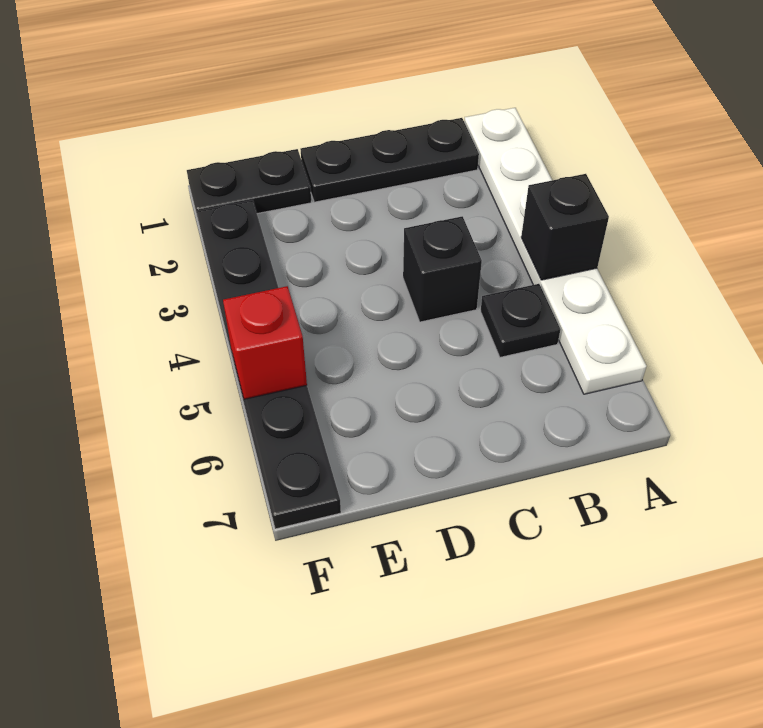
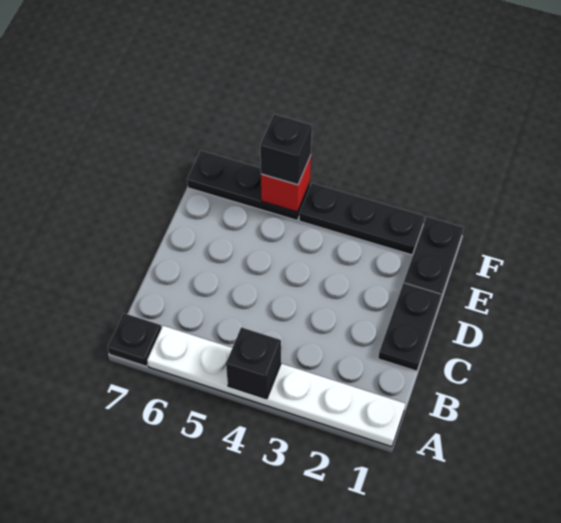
black 1x3 plate [301,118,479,202] -> black 1x2 plate [378,283,442,371]
black 1x1 plate [481,284,560,357] -> black 1x1 plate moved to [108,313,161,366]
black 1x1 brick [403,216,482,322] -> black 1x1 brick moved to [260,114,312,185]

